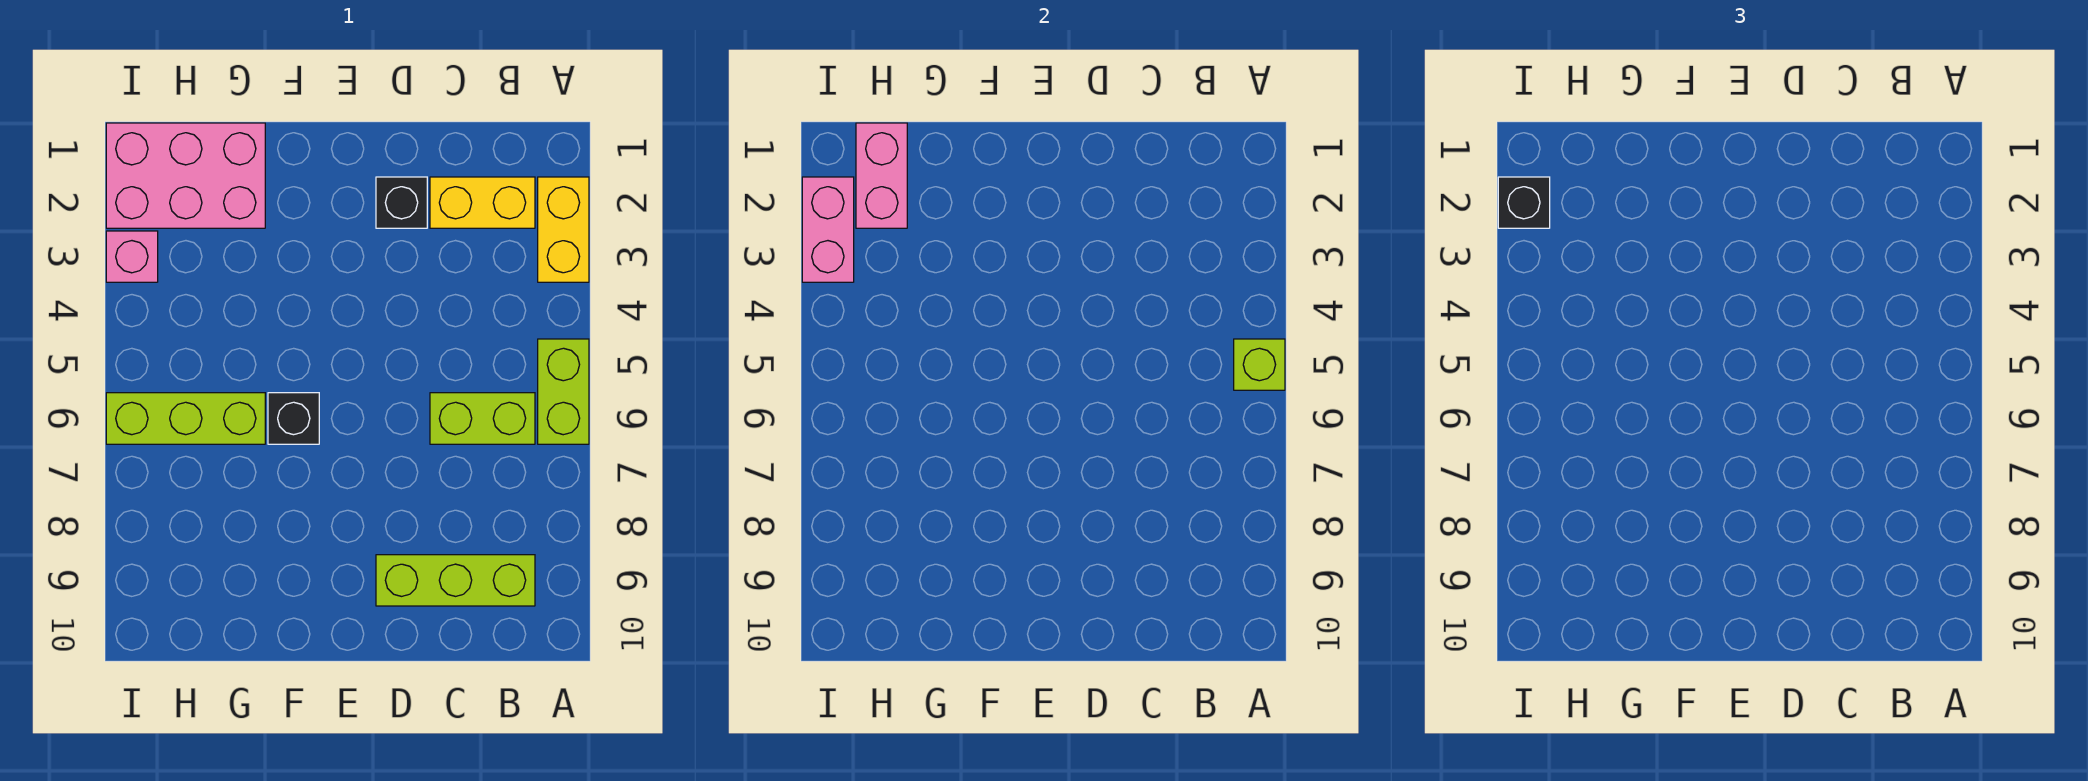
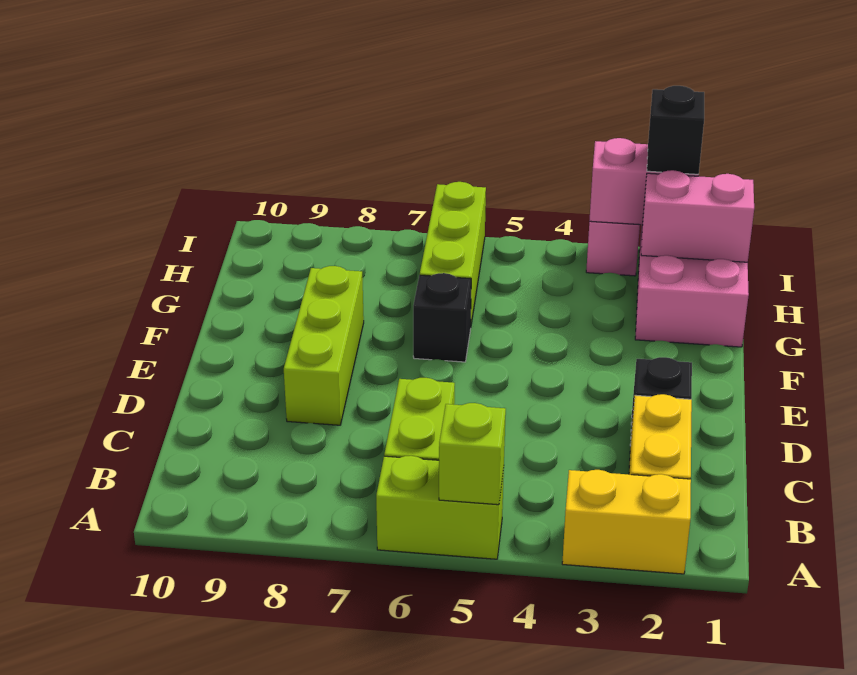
lime 1x3 brick [376,555,535,606] -> lime 1x3 brick moved to [284,266,364,425]

